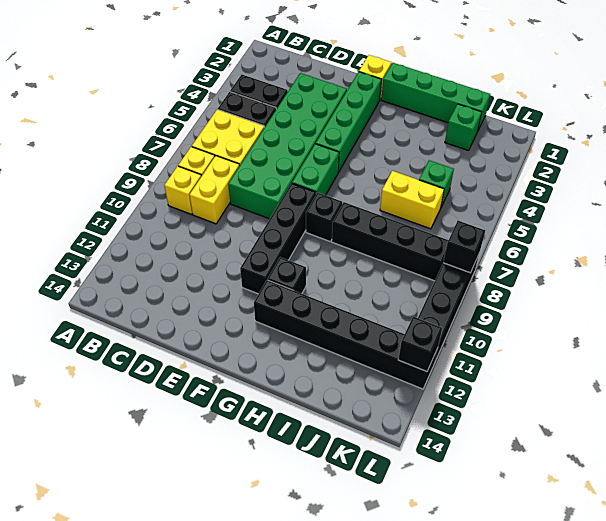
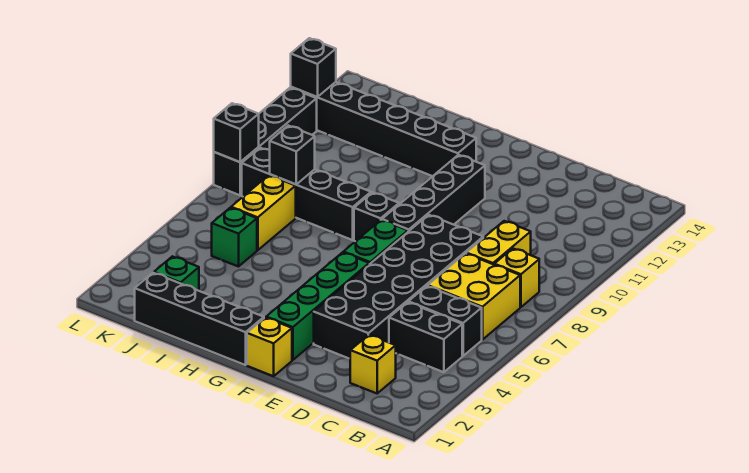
yellow 1x1 brick [164,166,201,214] -> yellow 1x1 brick moved to [350,335,396,393]
green 2x6 brick [228,73,347,219] -> black 2x6 brick [314,215,483,359]
green 1x4 brick [381,63,490,132] -> black 1x4 brick [135,273,264,365]
black 1x1 brick [267,257,306,294] -> black 1x1 brick moved to [270,126,315,184]
yellow 1x2 brick [380,171,444,229] -> yellow 1x2 brick turned to [231,175,296,250]

